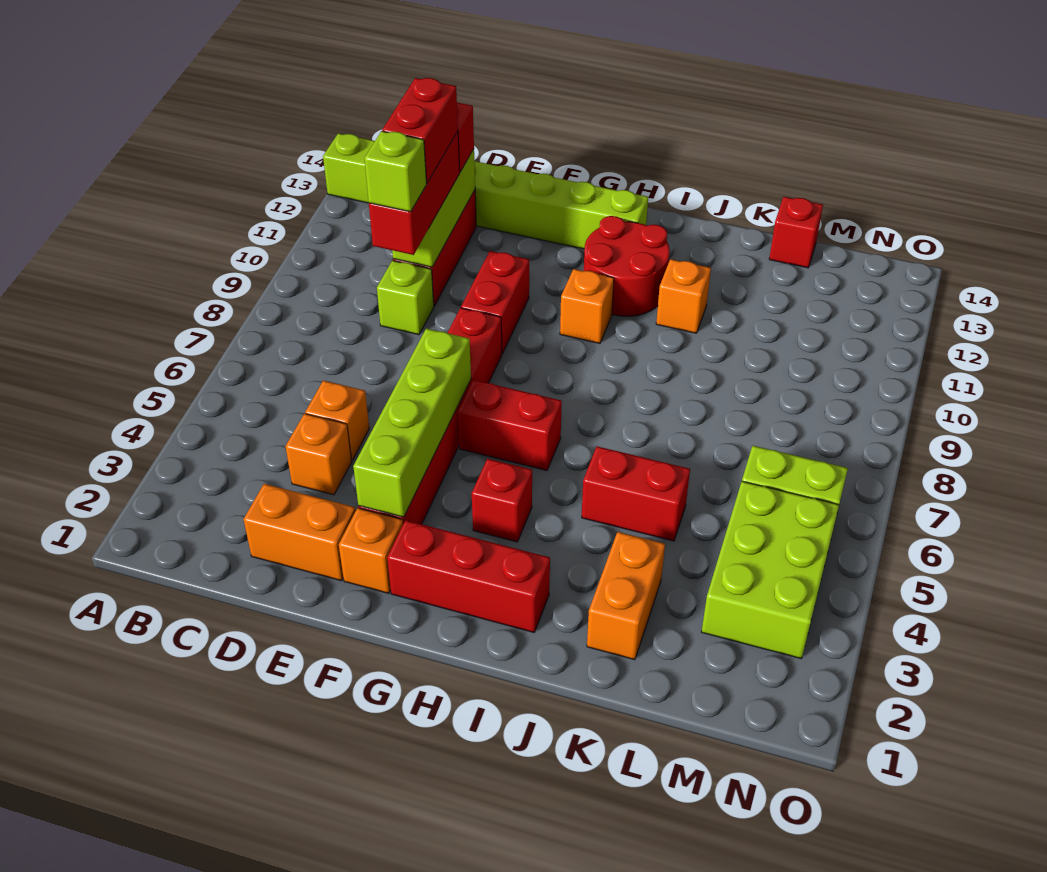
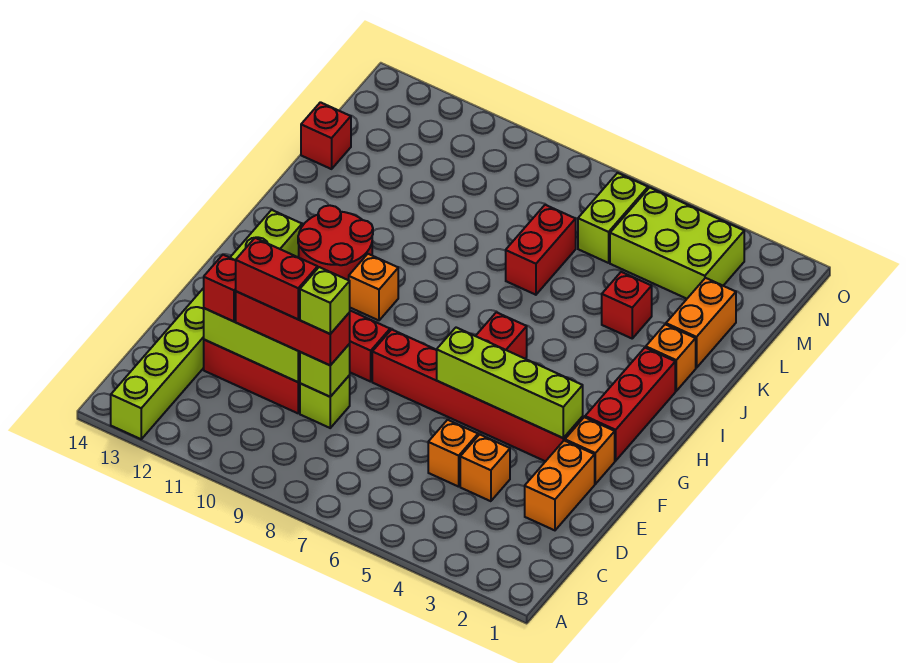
none -> lime 1x1 brick [300,344,350,397]
red 1x1 brick [472,459,532,542] -> red 1x1 brick moved to [602,272,652,338]
red 1x2 brick [582,446,690,541] -> red 1x2 brick moved to [506,205,576,295]
orange 1x1 brick [656,259,711,333] -> orange 1x1 brick moved to [646,324,696,391]
orange 1x2 brick [587,532,665,660] -> orange 1x2 brick turned to [666,278,736,368]

